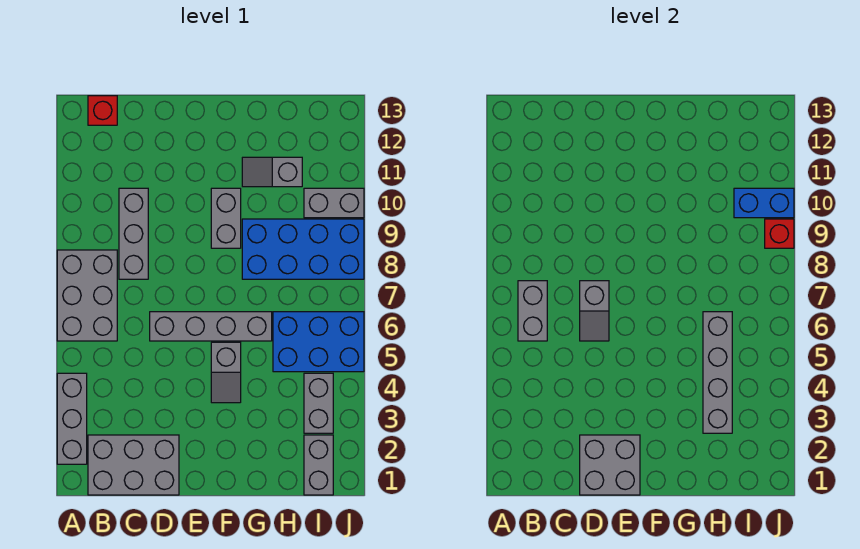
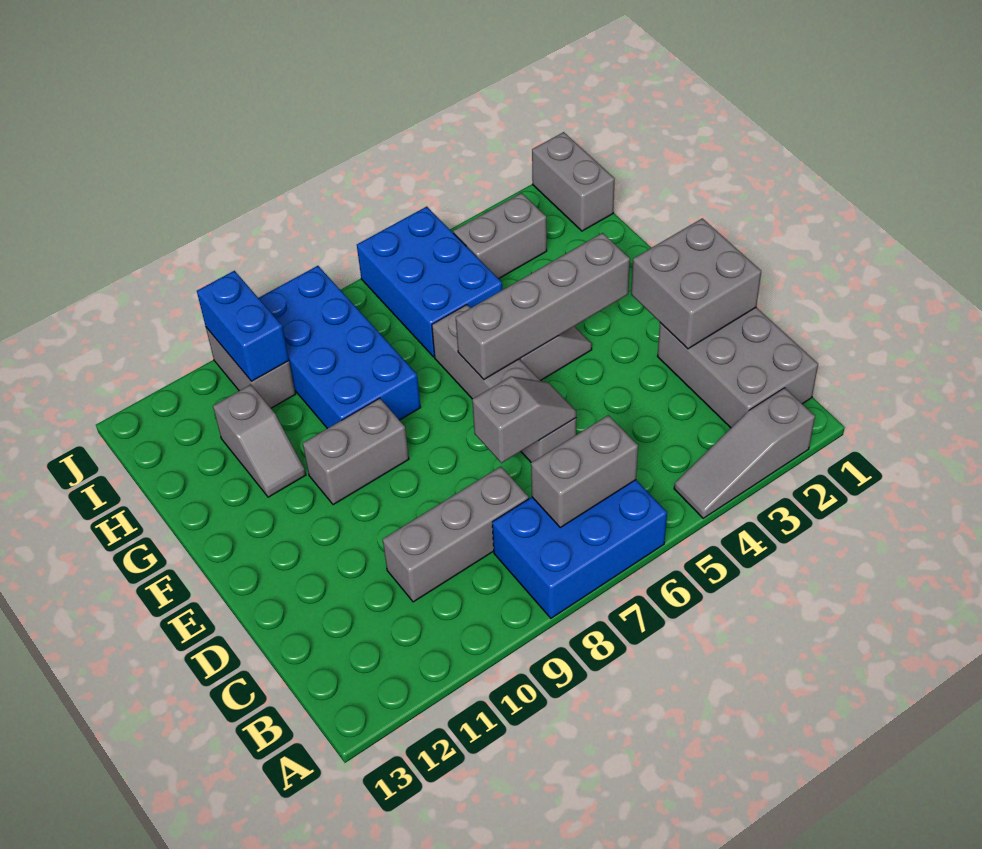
grey 1x3 brick [57,373,87,464] -> grey 1x3 slope [674,388,815,518]
grey 2x3 brick [57,250,117,341] -> blue 2x3 brick [492,480,667,618]
red 1x1 brick [88,96,117,125] -> none
grey 1x4 brick [703,312,732,433] -> grey 1x4 brick moved to [456,233,630,379]
grey 1x2 brick [304,435,333,495] -> grey 1x2 brick turned to [532,132,615,231]
red 1x1 brick [765,219,794,248] -> none

